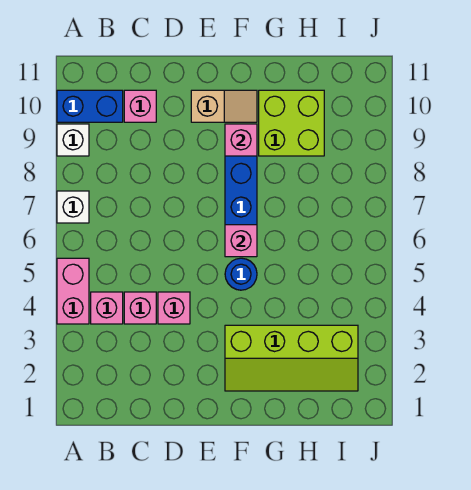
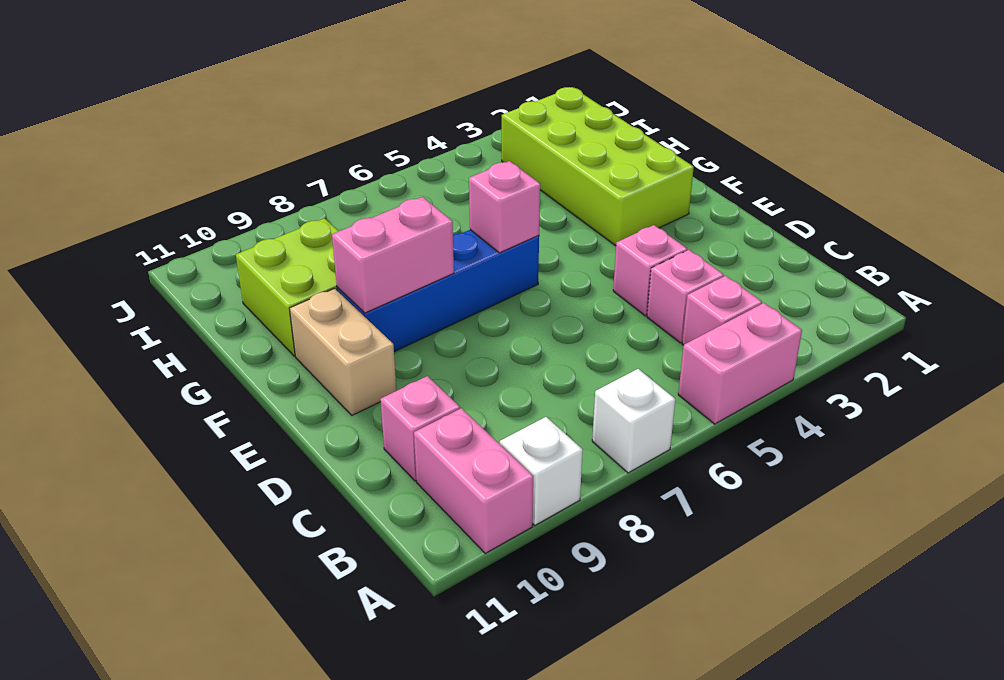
blue 1x2 brick [57,90,123,122] -> pink 1x2 brick [414,408,533,553]
tan 1x2 slope [191,90,257,122] -> tan 1x2 brick [289,289,396,415]
lime 2x4 slope [225,325,358,391] -> lime 2x4 brick [502,87,694,246]
blue 1x1 round brick [225,258,257,290] -> none
pink 1x1 brick [225,124,257,156] -> pink 1x2 brick [332,197,454,313]

